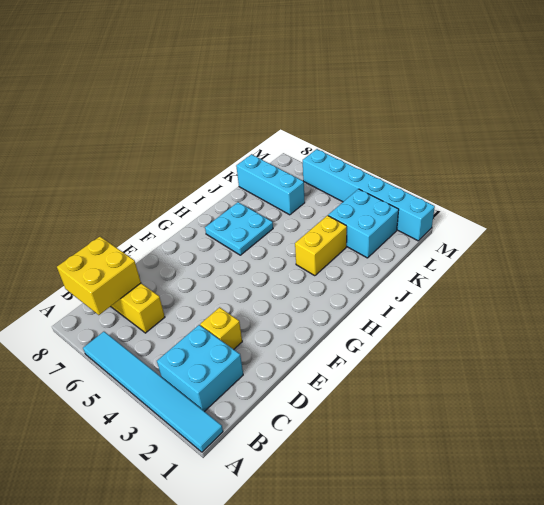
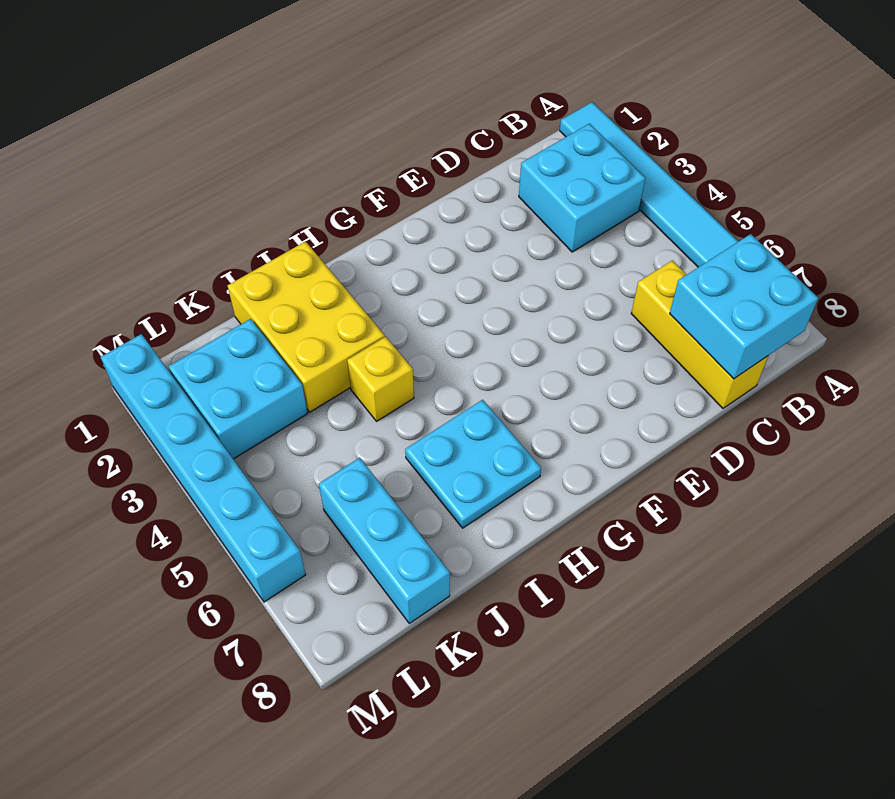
yellow 2x2 brick [57,237,141,315] -> cyan 2x2 brick [670,234,818,379]
yellow 1x1 brick [200,307,242,349] -> yellow 1x1 brick moved to [347,337,414,421]
yellow 1x2 brick [295,216,347,276] -> yellow 2x3 brick [227,241,385,412]

